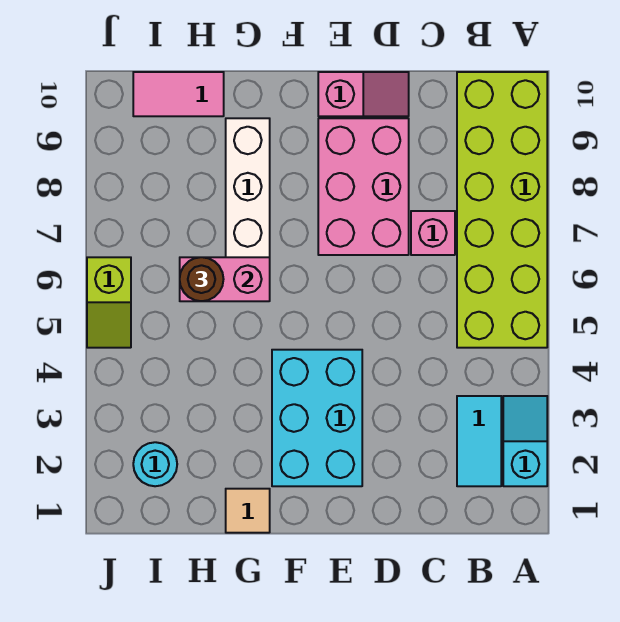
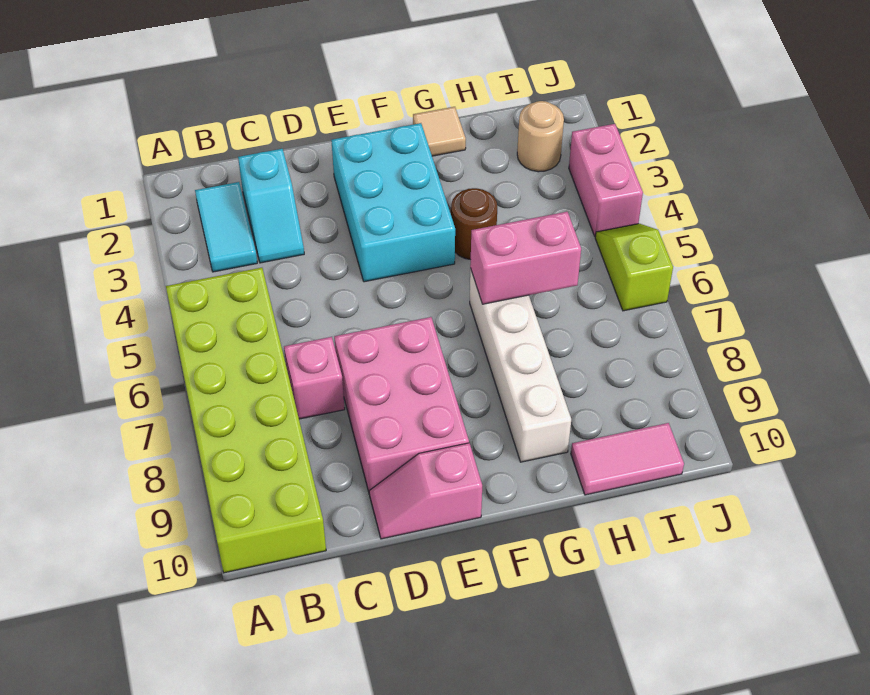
cyan 1x2 slope [503,396,547,486] -> cyan 1x2 slope moved to [238,149,304,263]
brown 1x1 round brick [180,257,224,301] -> brown 1x1 round brick moved to [451,188,497,260]
cyan 1x1 round brick [133,442,177,486] -> tan 1x1 round brick [517,101,564,172]
none -> pink 1x2 brick [569,124,643,237]

